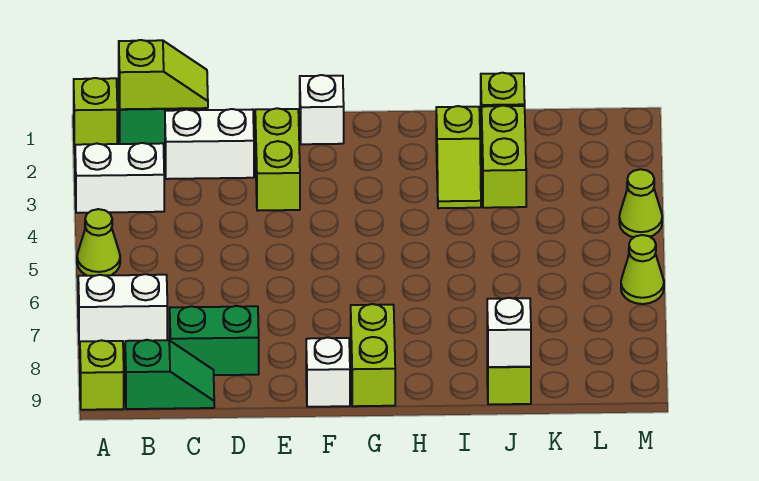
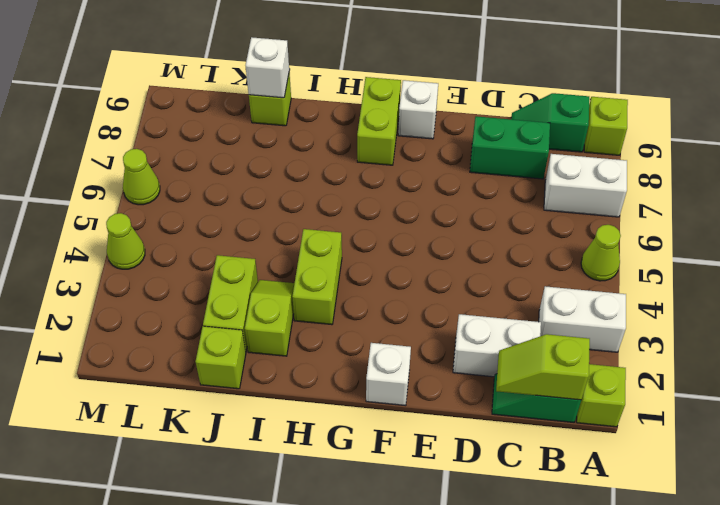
lime 1x2 brick [255,108,300,211] -> lime 1x2 brick moved to [292,229,342,325]

